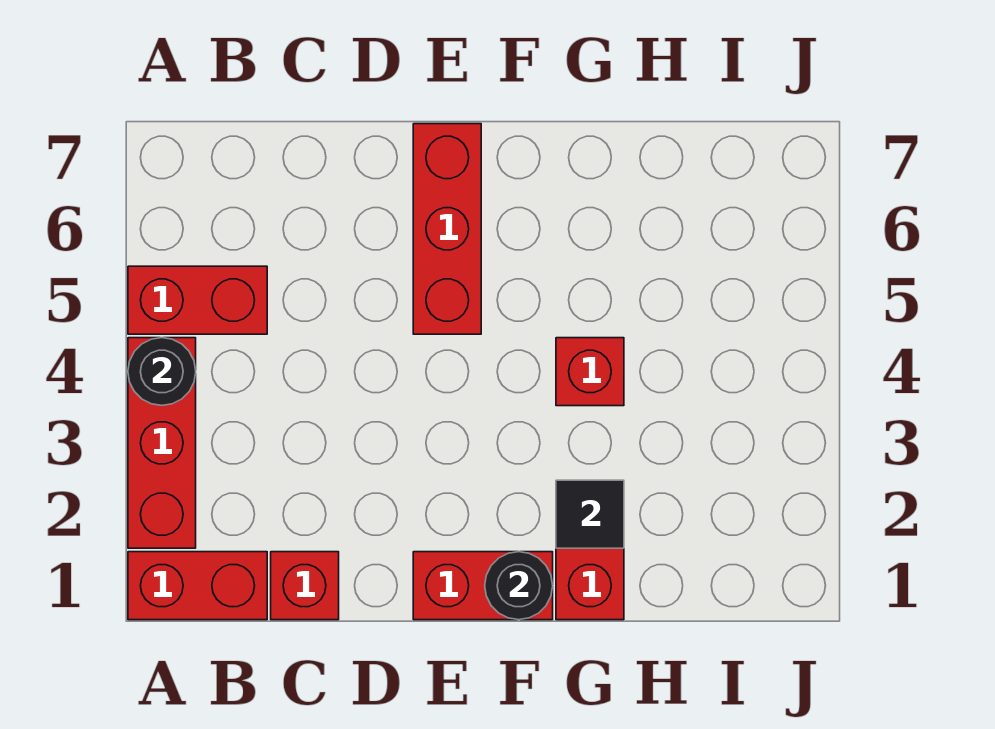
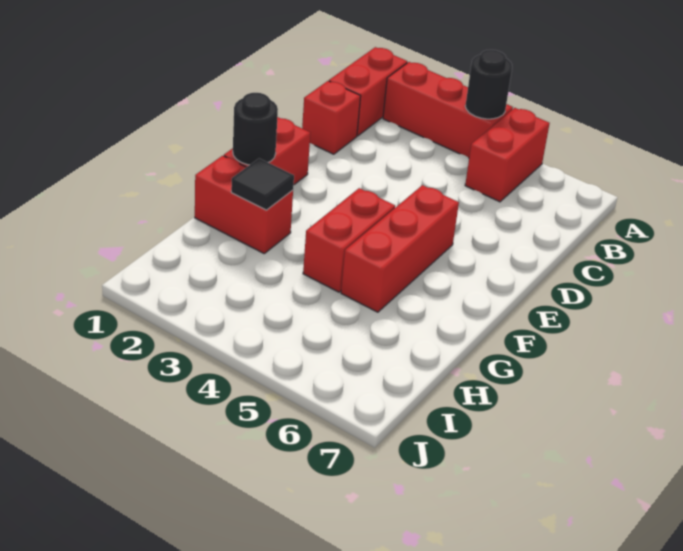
red 1x3 brick [413,124,481,334] -> red 1x3 brick turned to [341,185,459,312]
red 1x1 brick [556,338,624,406] -> red 1x2 brick [303,188,395,292]

